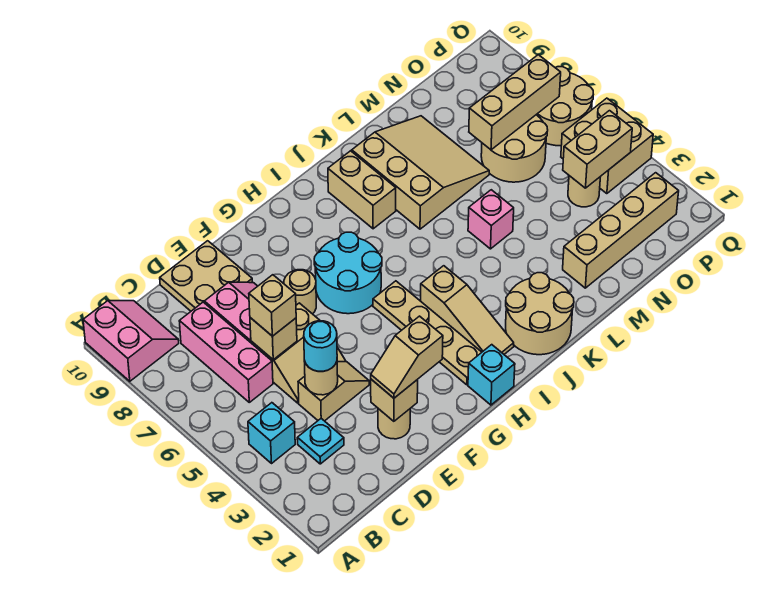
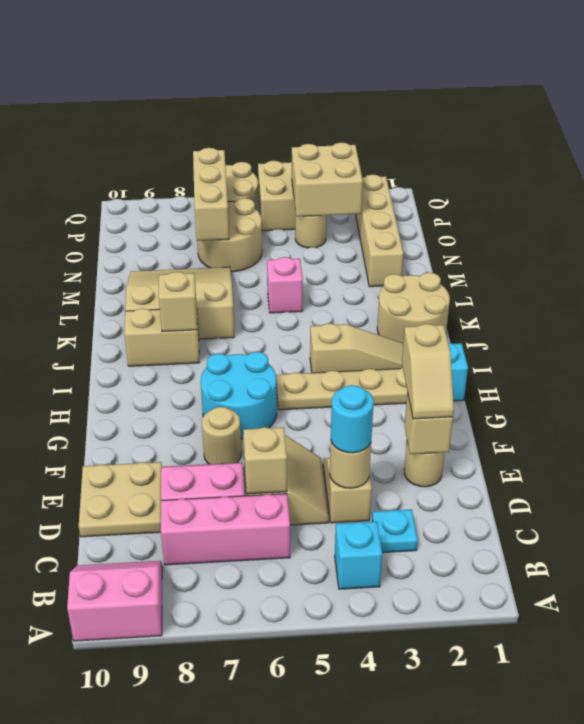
tan 1x1 brick [249,275,296,336] -> tan 1x1 brick moved to [159,272,197,332]
tan 1x2 brick [563,111,632,188] -> tan 2x2 brick [292,143,363,217]

